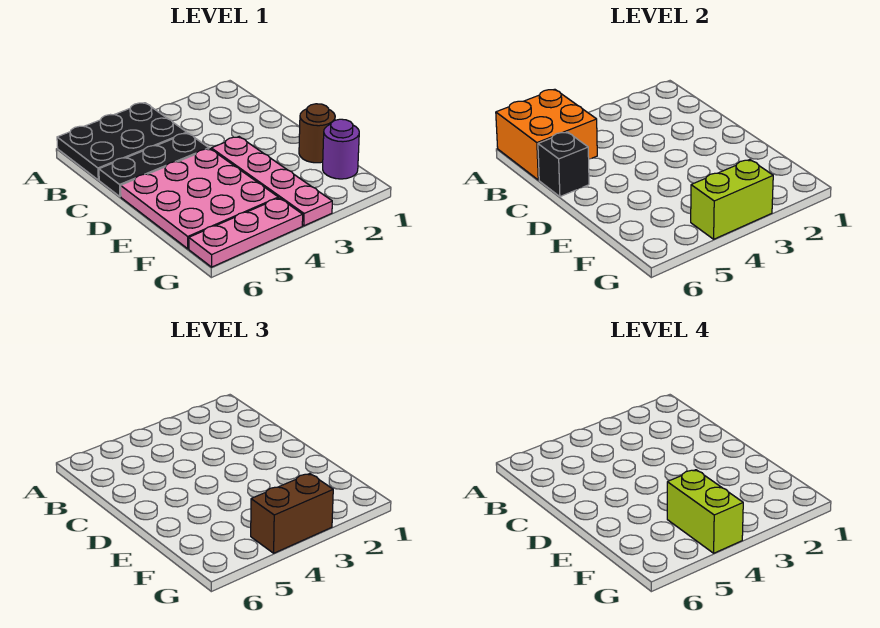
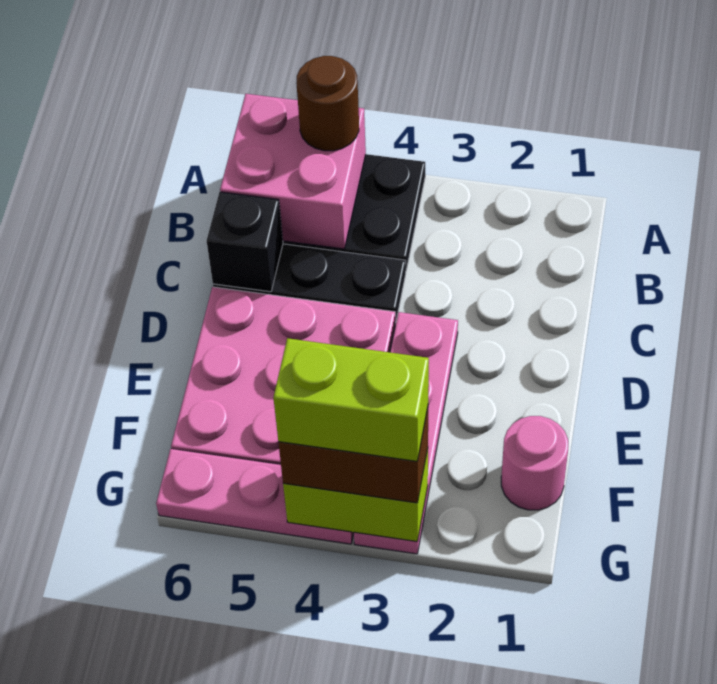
orange 2x2 brick [496,89,597,180] -> pink 2x2 brick [220,94,366,249]
brown 1x1 round brick [299,104,335,163] -> brown 1x1 round brick moved to [296,56,359,151]
purple 1x1 round brick [323,119,359,179] -> pink 1x1 round brick [501,416,568,510]
lime 1x2 brick [667,470,743,553] -> lime 1x2 brick turned to [273,338,429,461]

